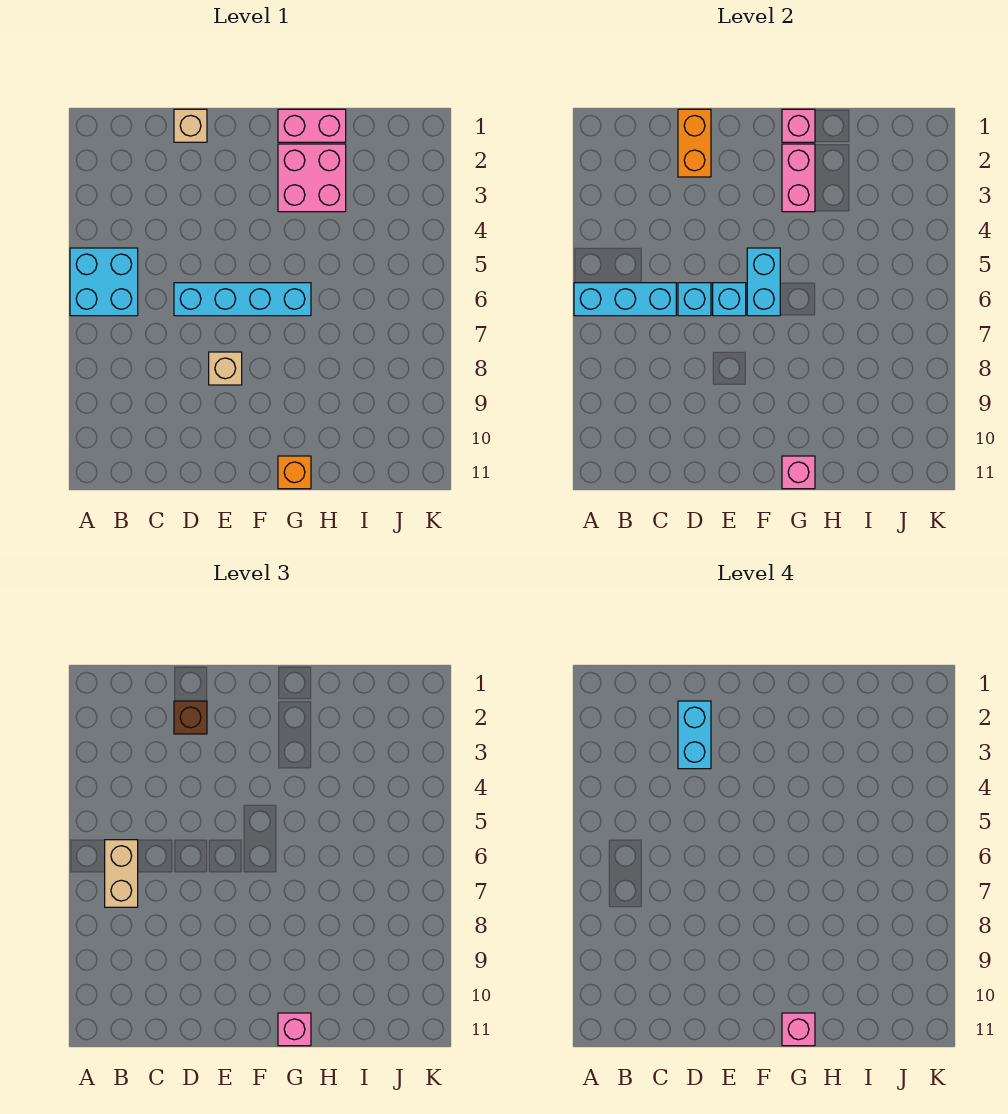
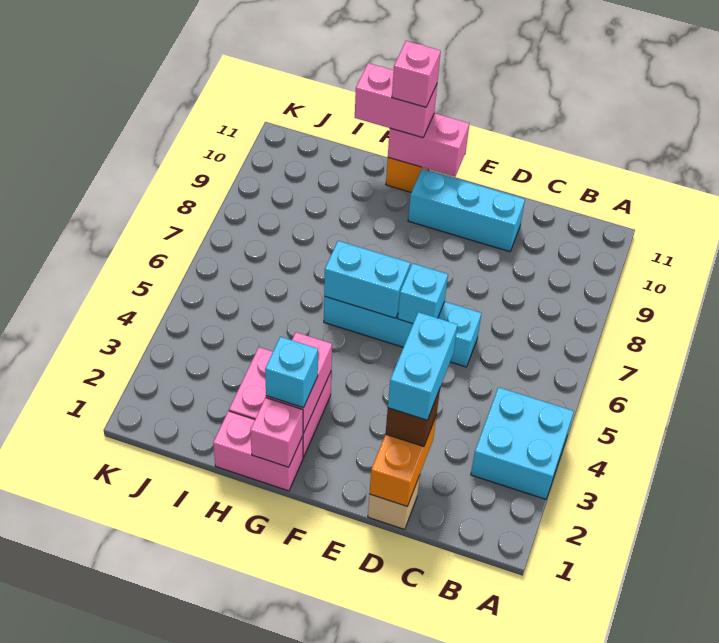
cyan 2x2 brick [70,248,138,316] -> cyan 2x2 brick moved to [471,387,574,499]
cyan 1x3 brick [574,283,676,316] -> cyan 1x3 brick moved to [408,169,525,252]
tan 1x2 brick [105,840,138,907] -> none
cyan 1x1 brick [678,283,711,316] -> cyan 1x1 brick moved to [265,337,318,408]
tan 1x1 brick [209,352,242,385] -> none
cyan 1x2 brick [747,248,780,316] -> cyan 1x2 brick turned to [324,241,410,318]
pink 1x1 brick [782,456,815,489] -> pink 1x2 brick [388,113,469,177]
pink 1x1 brick [278,1013,311,1046] -> pink 1x2 brick [355,63,437,138]

